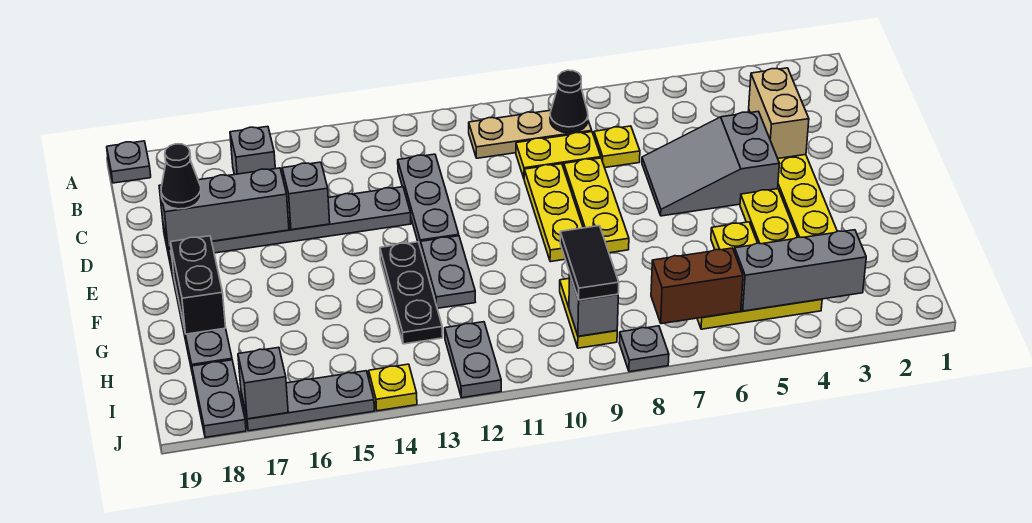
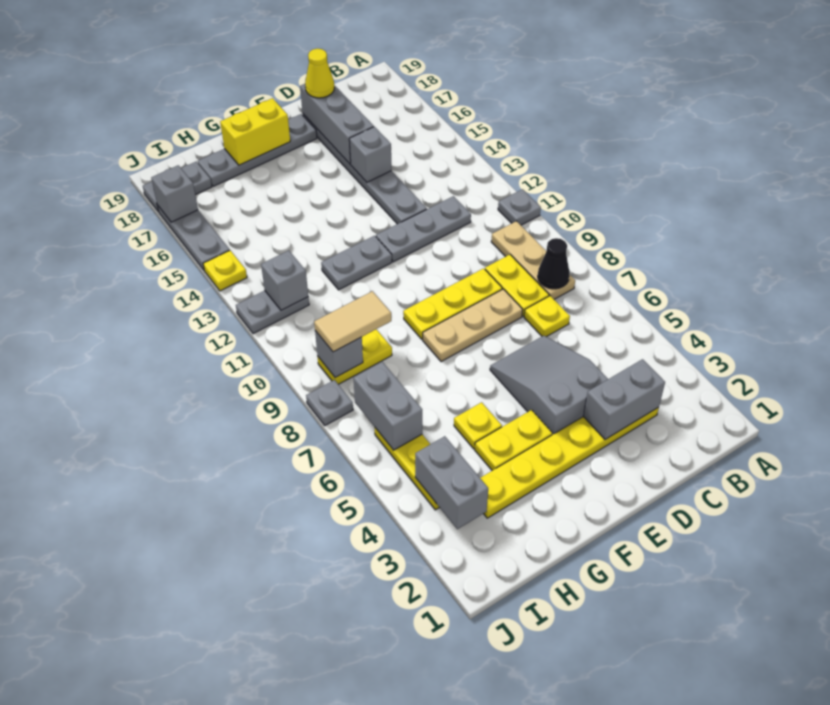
grey 1x1 plate [107,141,151,183] -> grey 1x1 plate moved to [498,189,541,225]
grey 1x1 brick [230,126,275,175] -> grey 1x1 brick moved to [261,251,308,310]
tan 1x2 brick [749,68,809,158] -> grey 1x2 brick [583,359,665,440]
yellow 1x3 plate [564,158,629,253] -> tan 1x3 plate [423,289,523,362]
black 1x1 cone [161,144,201,209] -> yellow 1x1 cone [305,49,334,98]
black 1x3 plate [380,242,443,344] -> none
black 1x2 brick [171,236,226,334] -> yellow 1x2 brick [220,98,290,165]
black 1x2 tile [560,226,619,300] -> tan 1x2 tile [314,291,391,352]
grey 1x3 brick [734,230,866,311] -> grey 1x2 brick [415,436,488,529]
brown 1x2 brick [651,248,743,324] -> grey 1x2 brick [354,362,422,450]

